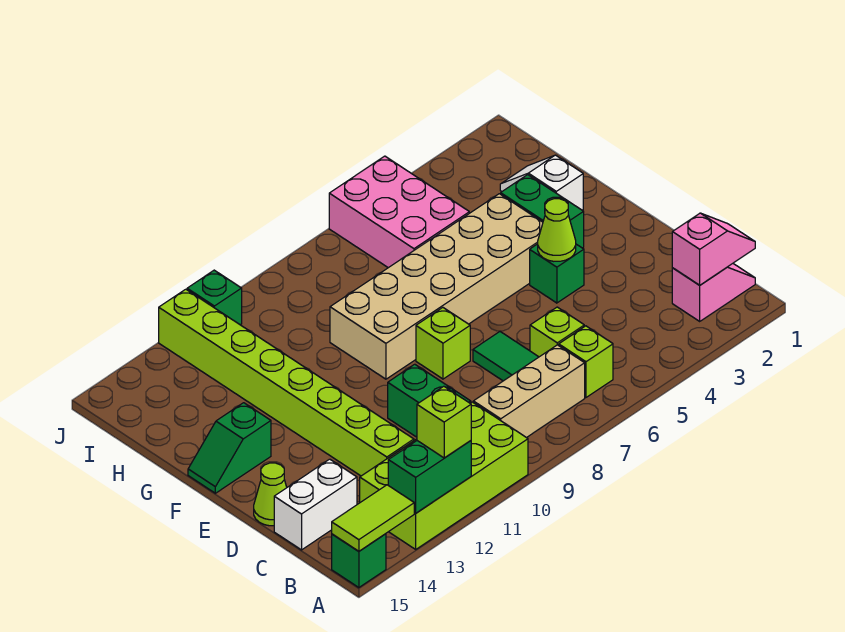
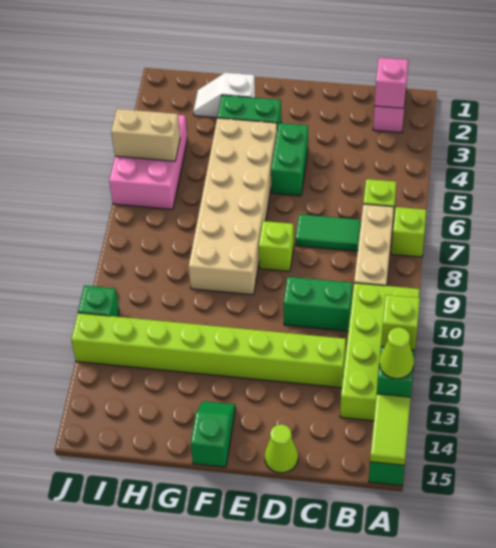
lime 1x1 brick [530,307,584,357] -> lime 1x1 brick moved to [391,207,426,257]
white 1x2 brick [274,459,357,550] -> none
green 1x1 brick [530,244,584,303] -> green 1x2 brick [271,123,308,196]
lime 1x1 cone [538,199,576,261] -> lime 1x1 cone moved to [379,327,414,379]
green 1x2 slope [188,403,271,493] -> green 1x2 slope turned to [191,401,236,467]
pink 2x3 brick [329,156,469,268] -> pink 2x3 brick turned to [109,115,187,209]
none -> tan 1x2 brick [111,109,180,161]

